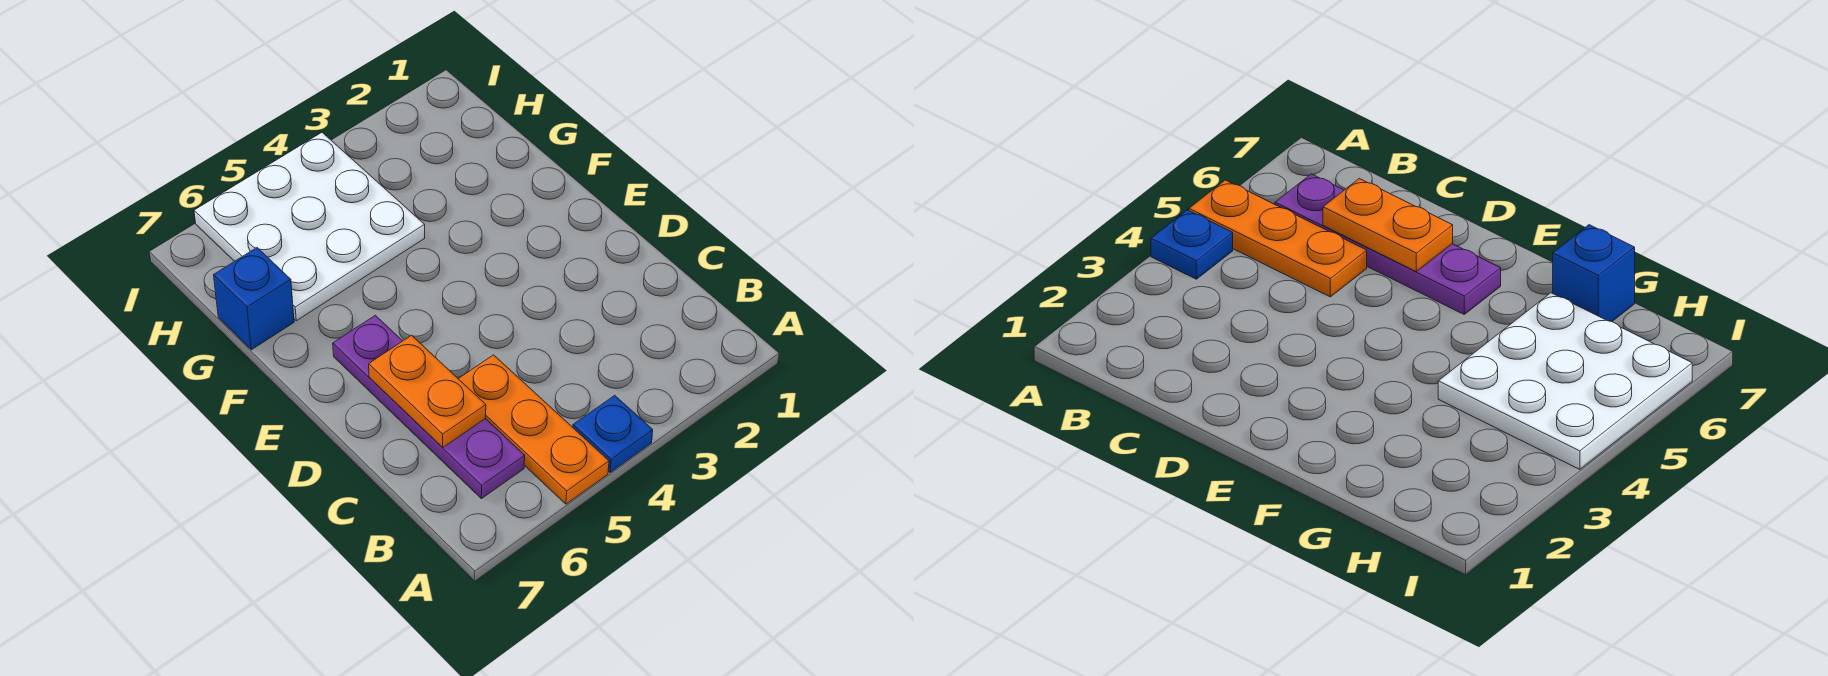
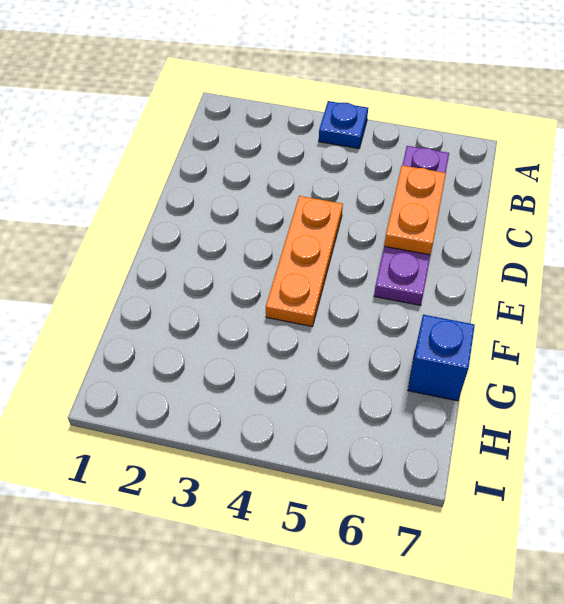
orange 1x3 plate [458,355,609,504] -> orange 1x3 plate moved to [266,196,343,327]
white 3x3 plate [194,133,425,321] -> none

